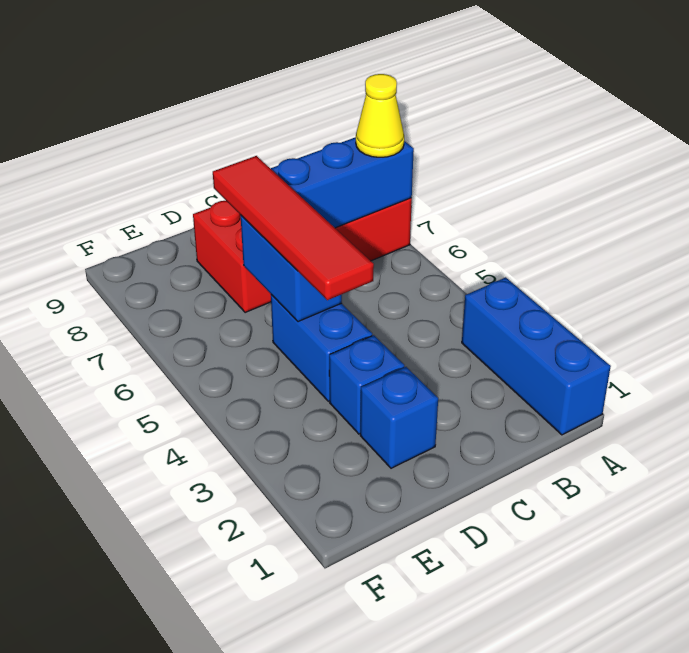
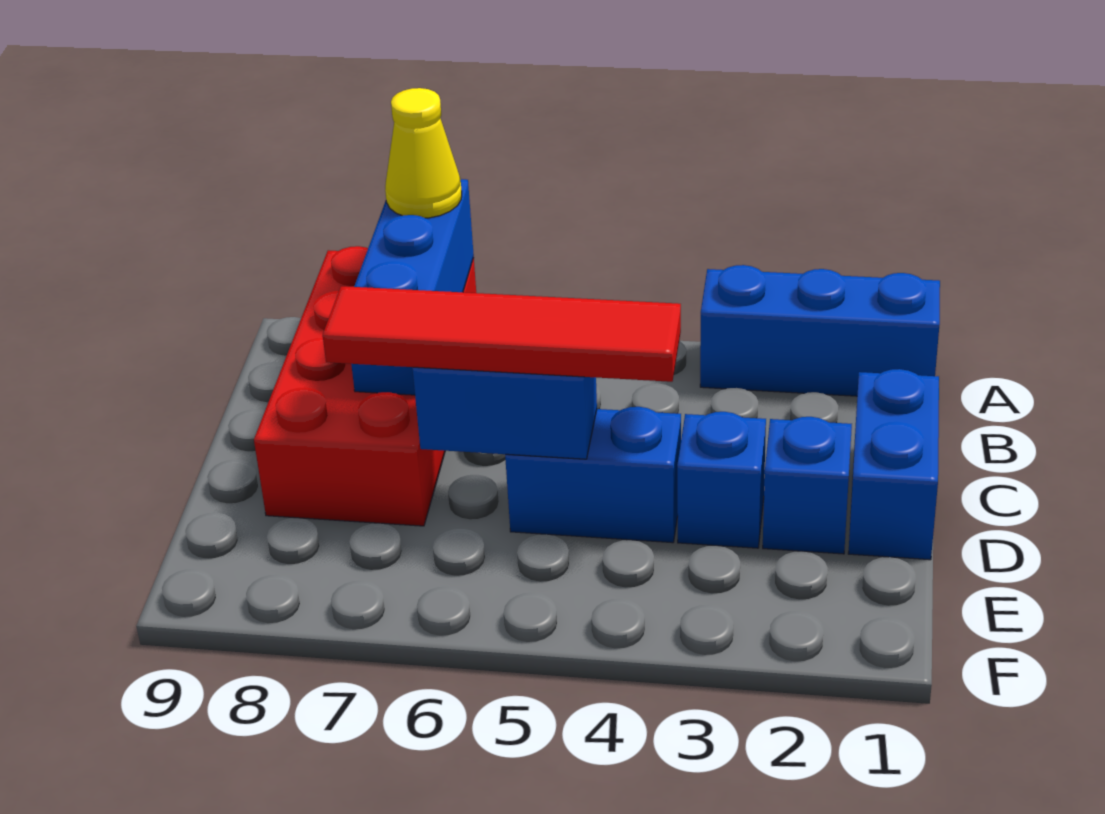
none -> blue 1x2 brick [848,369,939,560]

